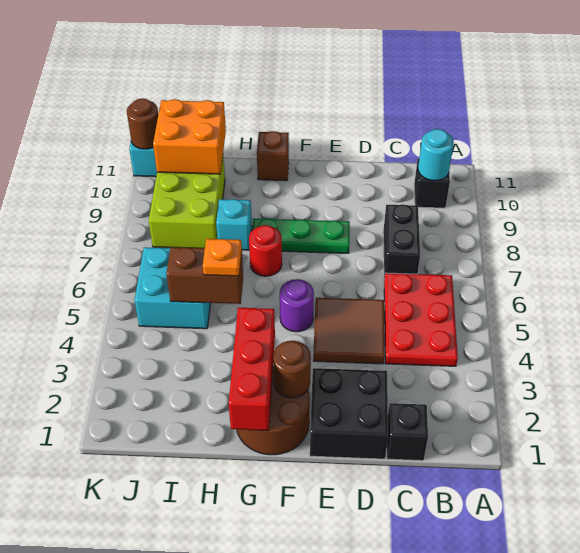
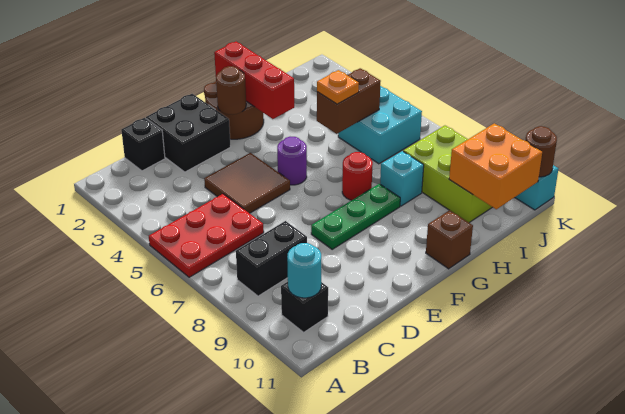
red 2x3 plate [384,273,458,366] -> red 2x3 plate turned to [149,194,264,277]
black 1x2 brick [383,204,420,278] -> black 1x2 brick turned to [236,221,307,296]

